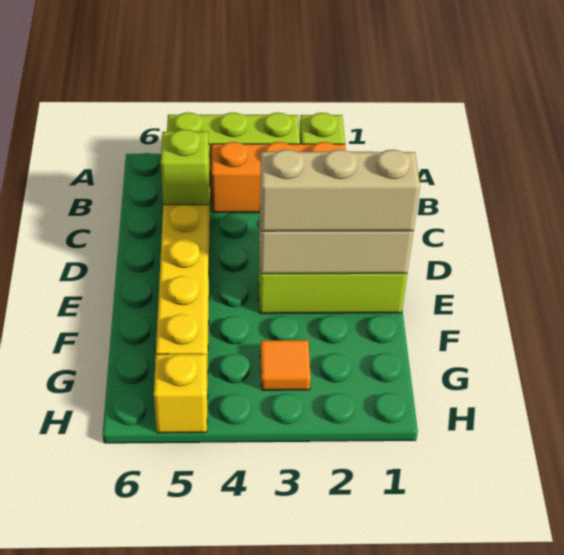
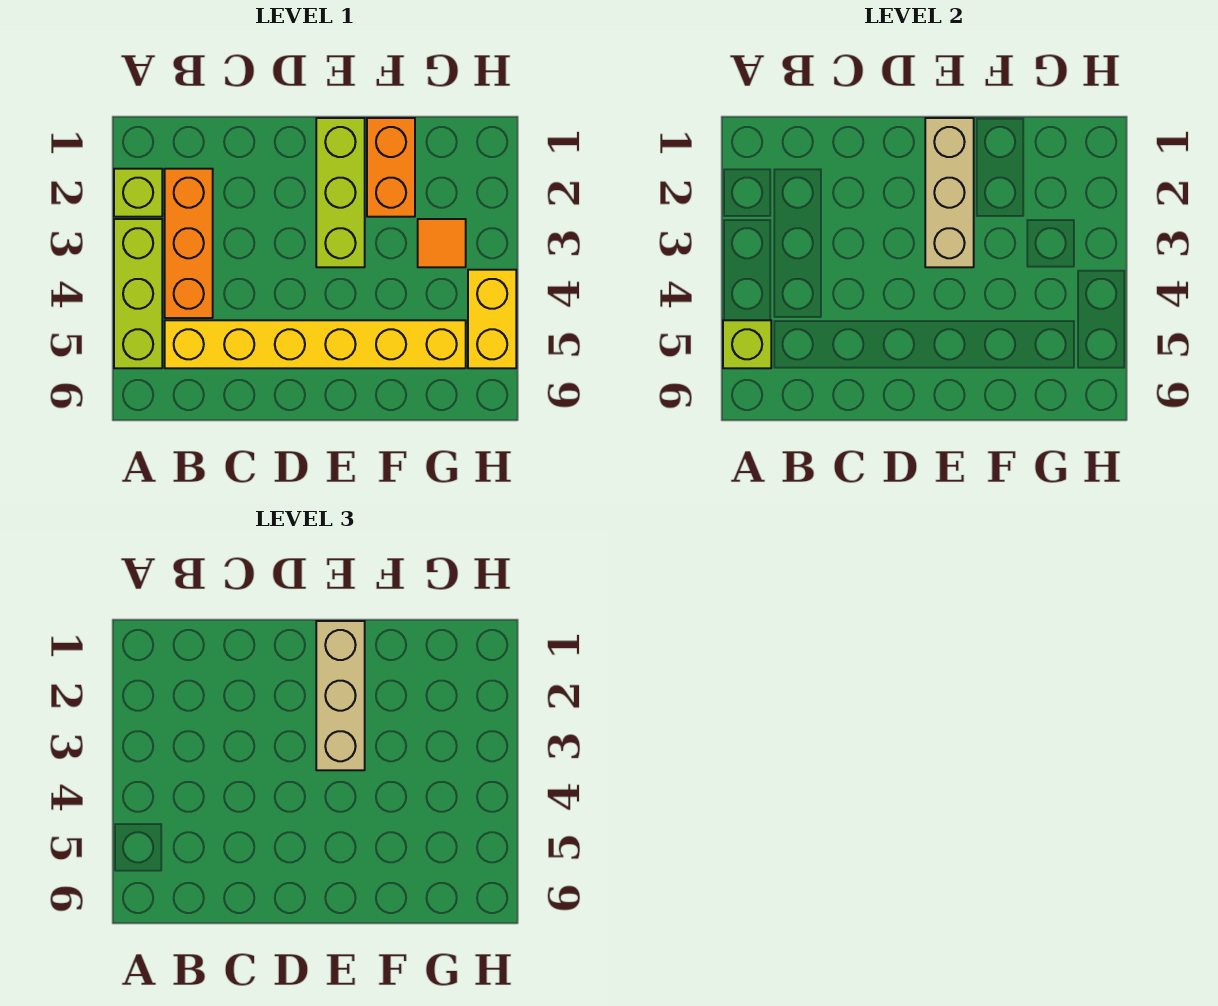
lime 1x1 brick [161,129,209,205] -> lime 1x1 brick moved to [723,320,771,368]
none -> orange 1x2 brick [367,118,415,217]
yellow 1x1 brick [154,354,208,433] -> yellow 1x2 brick [468,270,516,368]

